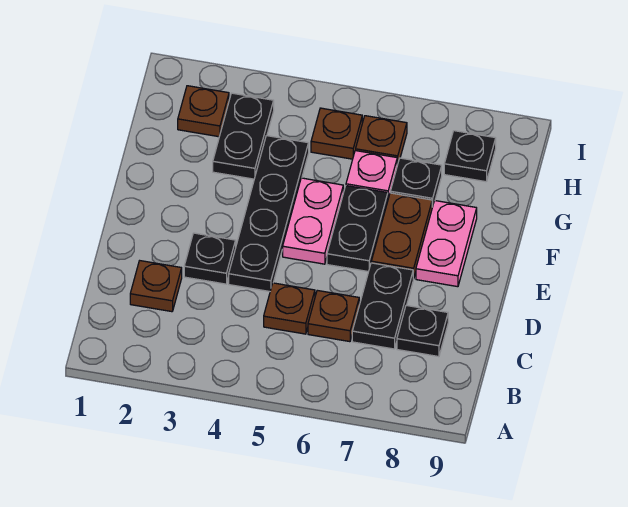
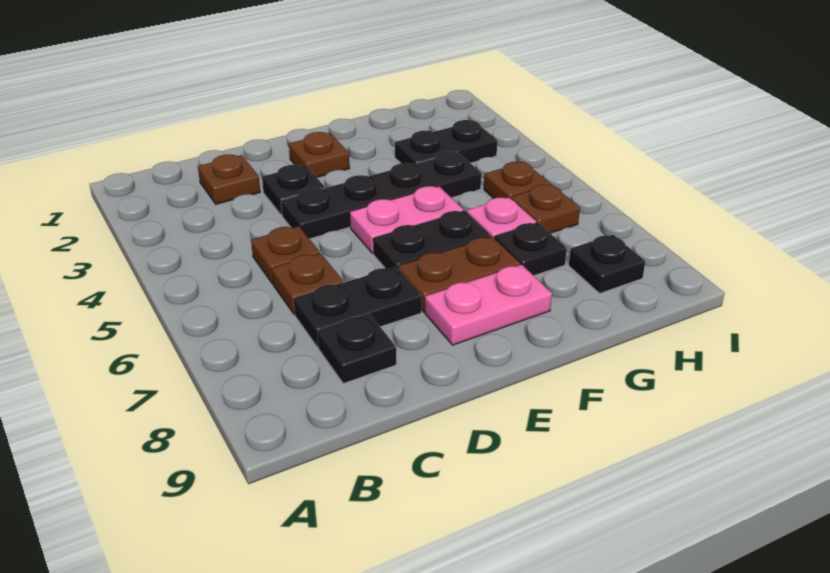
brown 1x1 plate [178,86,229,137] -> brown 1x1 plate moved to [289,132,350,177]

